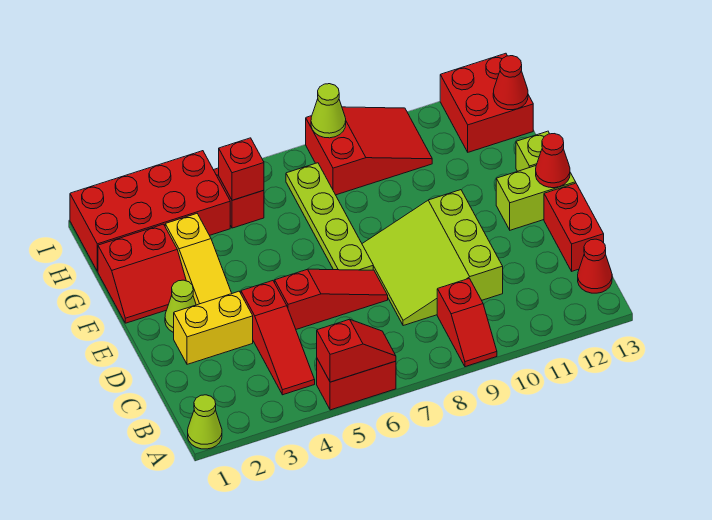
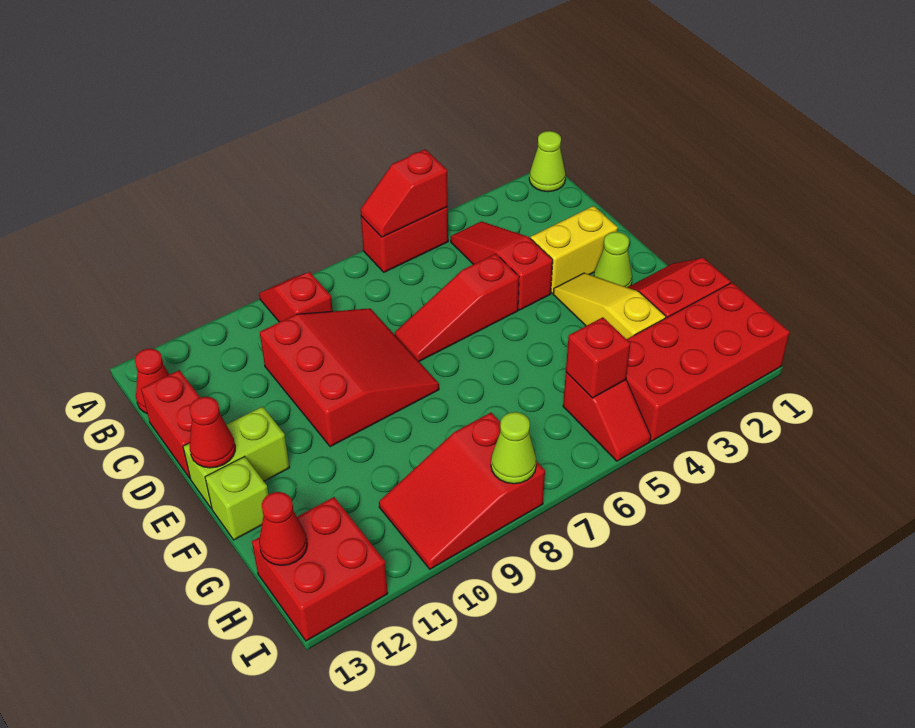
lime 3x3 slope [362,190,503,326] -> red 3x3 slope [260,308,439,447]
lime 1x4 plate [286,163,373,270] -> none

